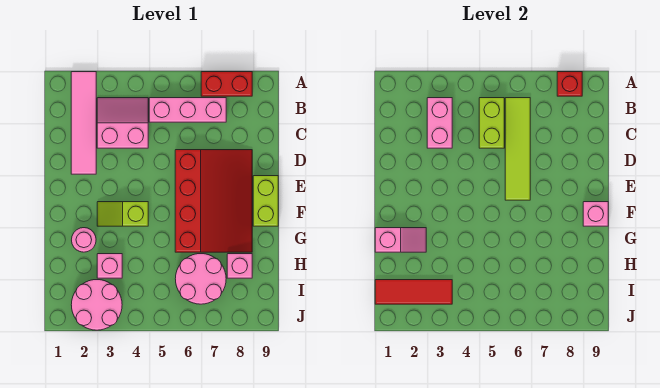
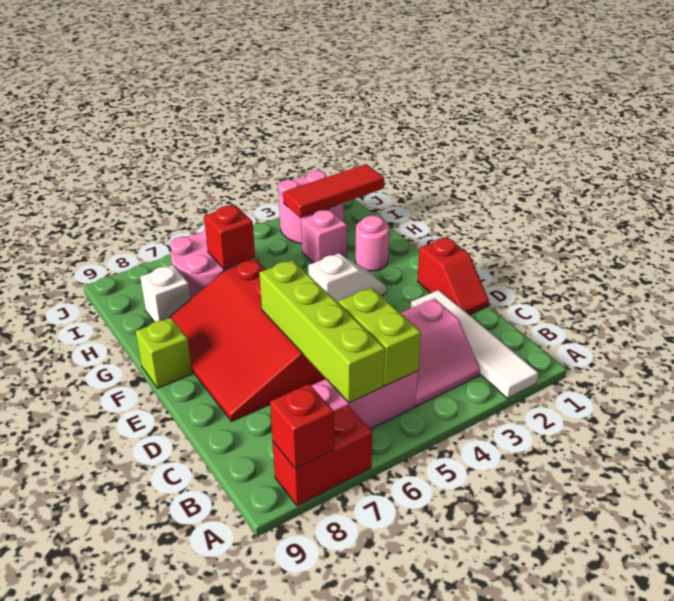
pink 1x4 tile [71,72,96,174] -> white 1x4 tile [411,290,538,398]
pink 1x2 brick [427,98,452,148] -> none
lime 1x4 tile [505,98,530,200] -> lime 1x4 brick [259,260,385,403]
none -> red 1x2 slope [417,237,489,315]
lime 1x2 brick [253,176,278,226] -> lime 1x1 brick [136,318,192,388]
lime 1x2 slope [97,202,148,226] -> white 1x2 slope [308,253,387,303]
pink 1x1 brick [583,202,608,226] -> none
pink 1x2 slope [375,228,426,252] -> none
none -> red 1x1 brick [204,205,255,269]
pink 1x1 brick [227,254,252,278] -> white 1x1 brick [140,265,191,322]

